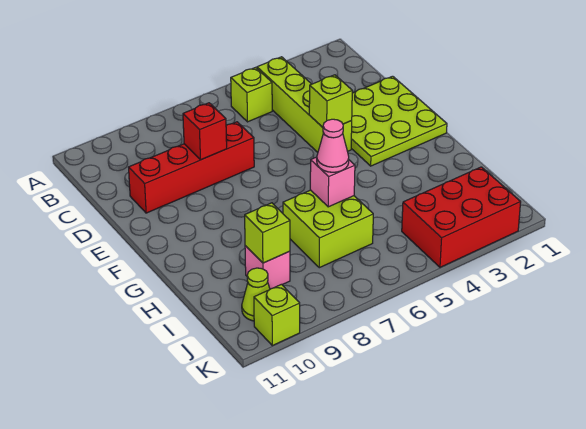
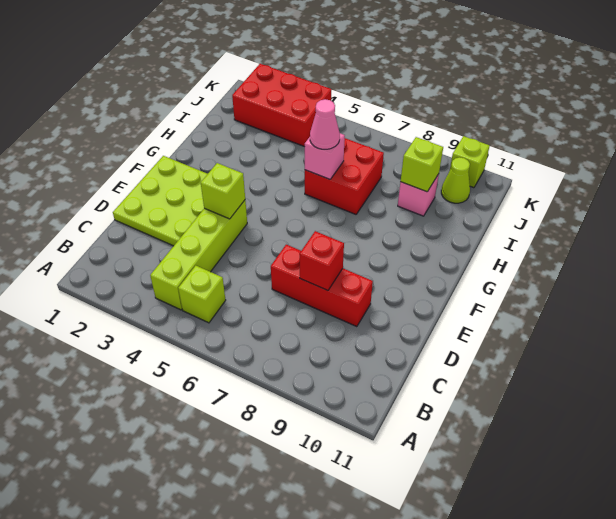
red 1x4 brick [129,122,254,213] -> red 1x3 brick [271,245,373,327]
lime 2x2 brick [283,190,373,268] -> red 2x2 brick [305,138,384,214]

